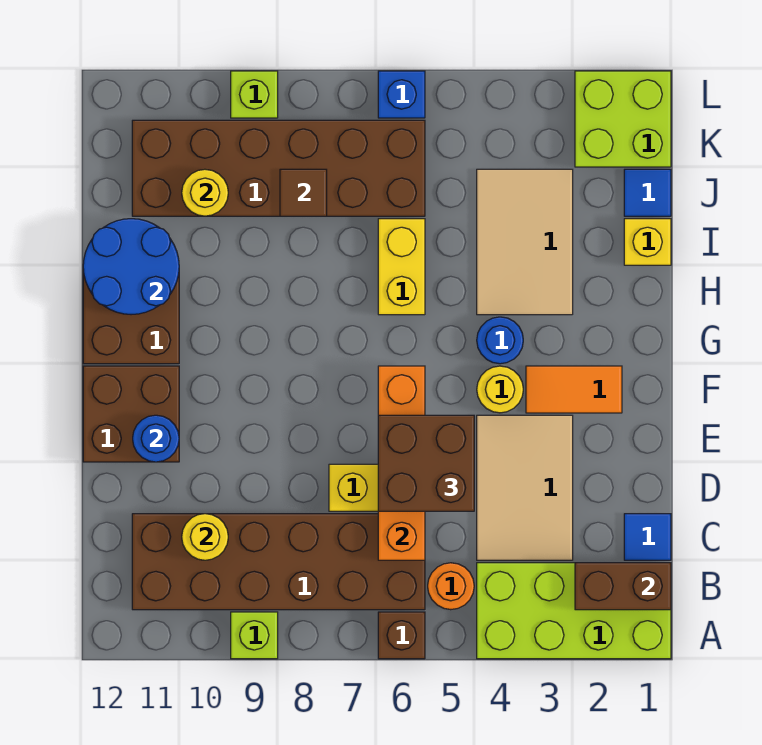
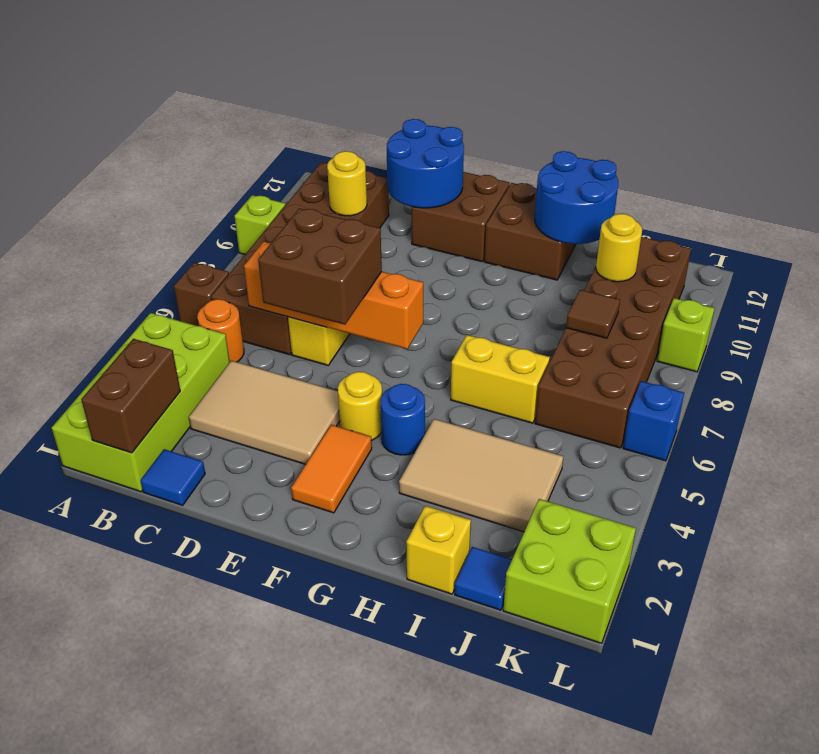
blue 1x1 round brick [133,415,179,462] -> blue 2x2 round brick [387,119,464,208]

